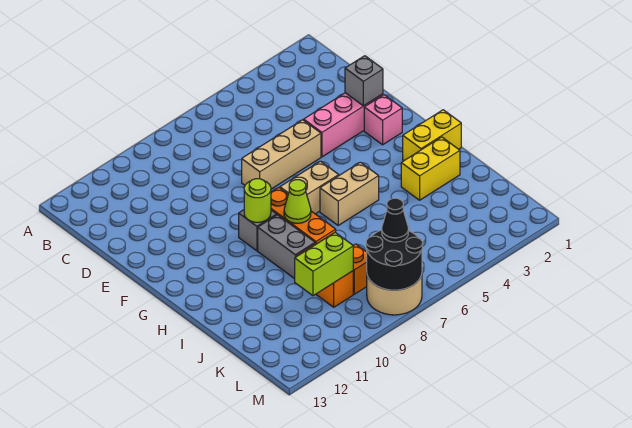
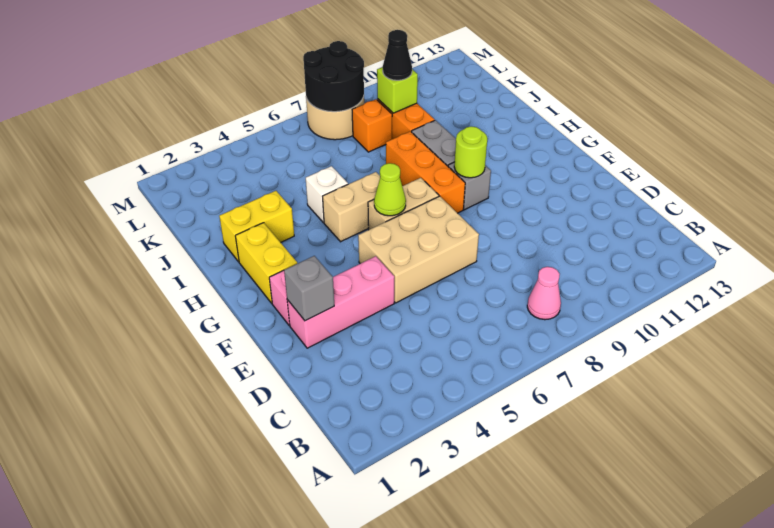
none -> pink 1x1 cone [527,267,561,320]
tan 1x3 brick [242,120,321,189] -> tan 2x3 brick [358,196,479,303]
yellow 1x2 brick [403,110,461,160] -> yellow 1x2 brick turned to [235,223,297,303]
lime 1x1 cone [284,180,311,223] -> lime 1x1 cone moved to [374,163,406,216]
none -> white 1x1 brick [306,166,348,223]
lime 1x2 brick [295,232,353,296] -> lime 1x1 brick [377,67,418,113]
black 1x1 cone [382,198,408,242] -> black 1x1 cone moved to [383,30,412,80]

